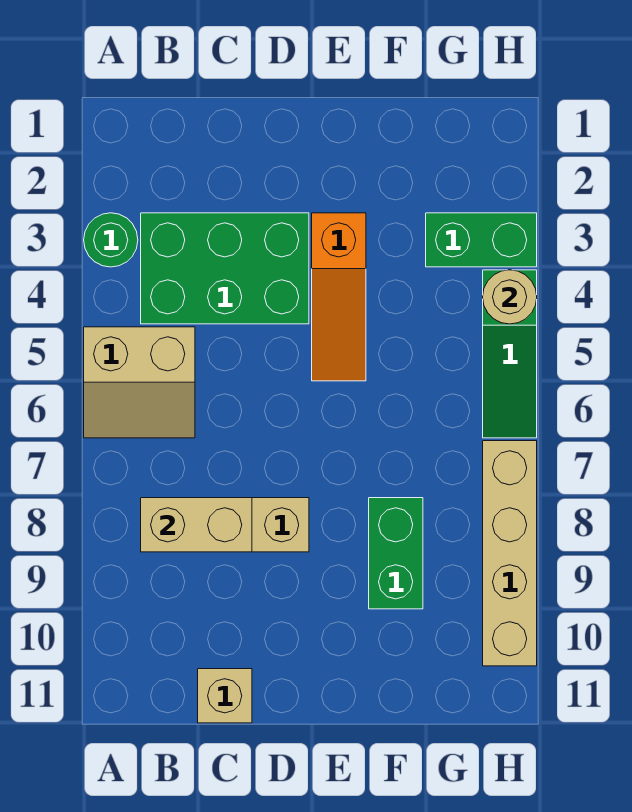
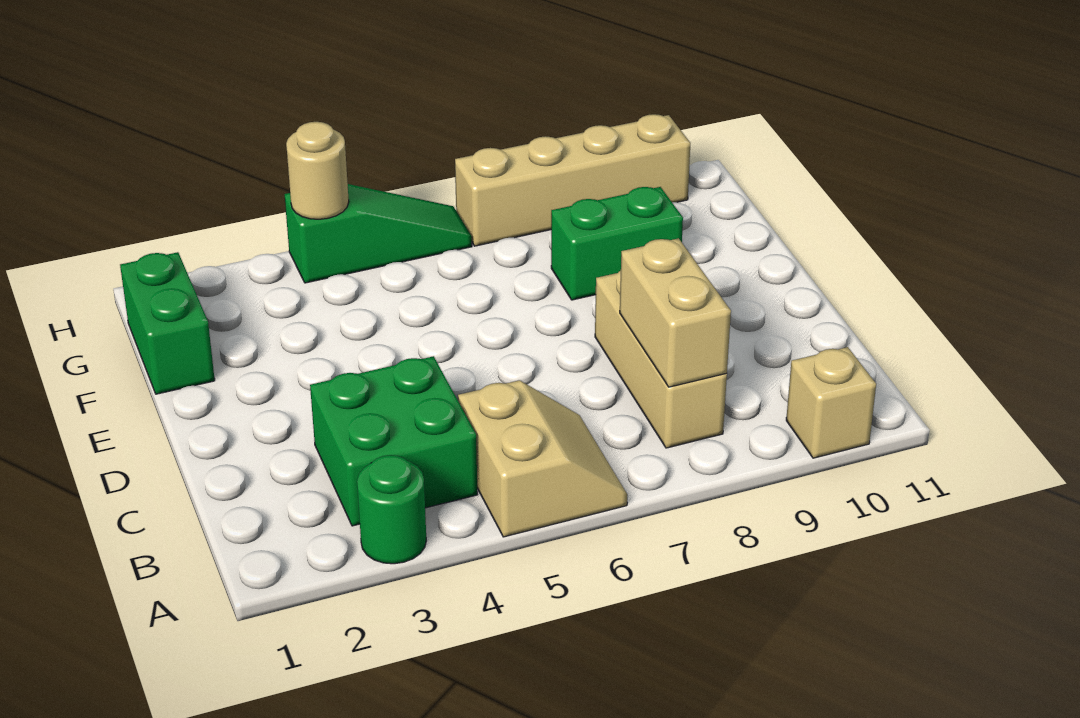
green 2x3 brick [141,213,309,324] -> green 2x2 brick [310,356,477,526]
tan 1x1 brick [198,669,252,723] -> tan 1x1 brick moved to [786,347,876,458]
orange 1x3 slope [312,213,366,381] -> none
green 1x2 brick [426,213,537,267] -> green 1x2 brick moved to [120,252,215,394]

